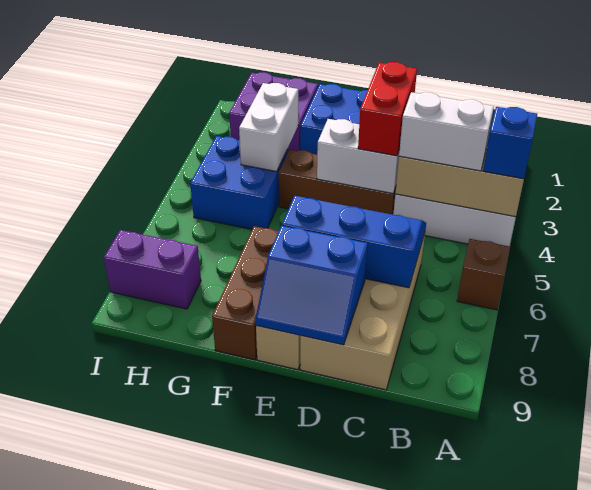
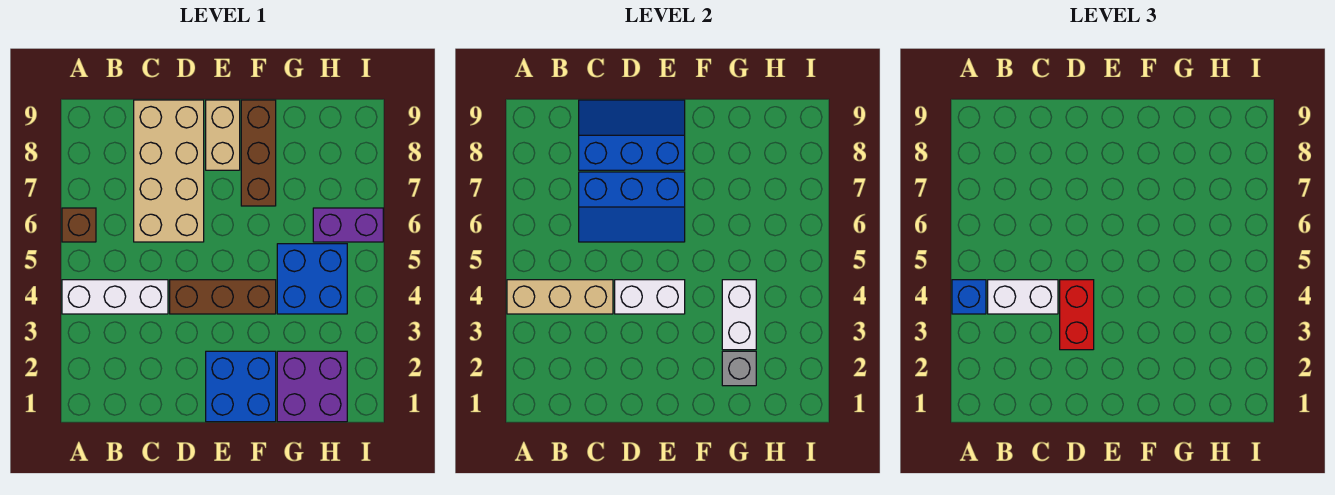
blue 2x2 slope [256,226,368,345] -> blue 2x3 slope [579,100,685,170]
none -> grey 1x1 brick [722,351,756,386]
purple 1x2 brick [104,230,201,309] -> purple 1x2 brick moved to [313,208,383,242]

